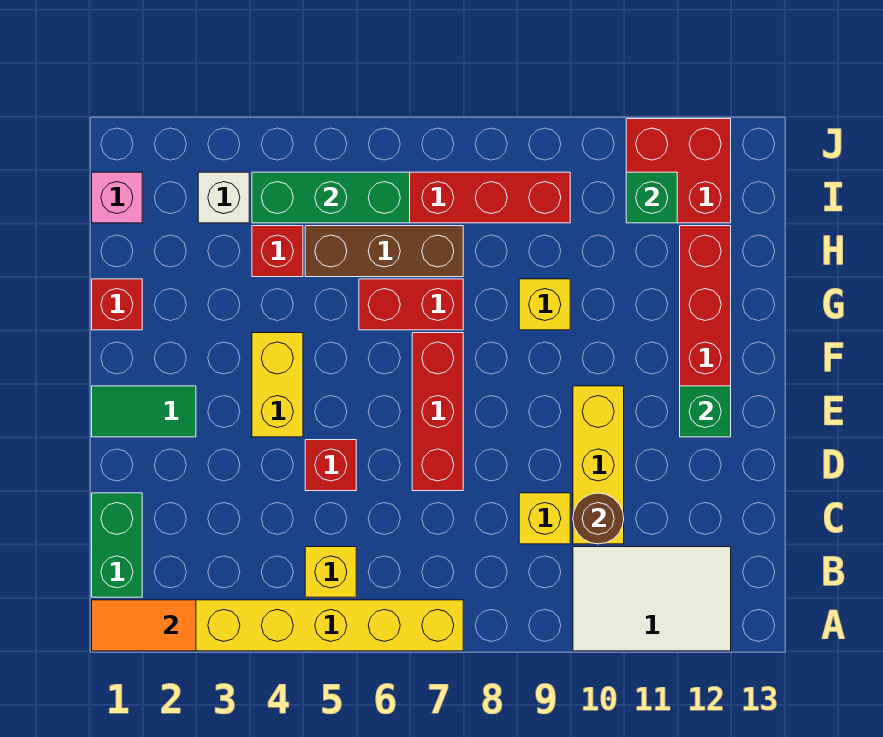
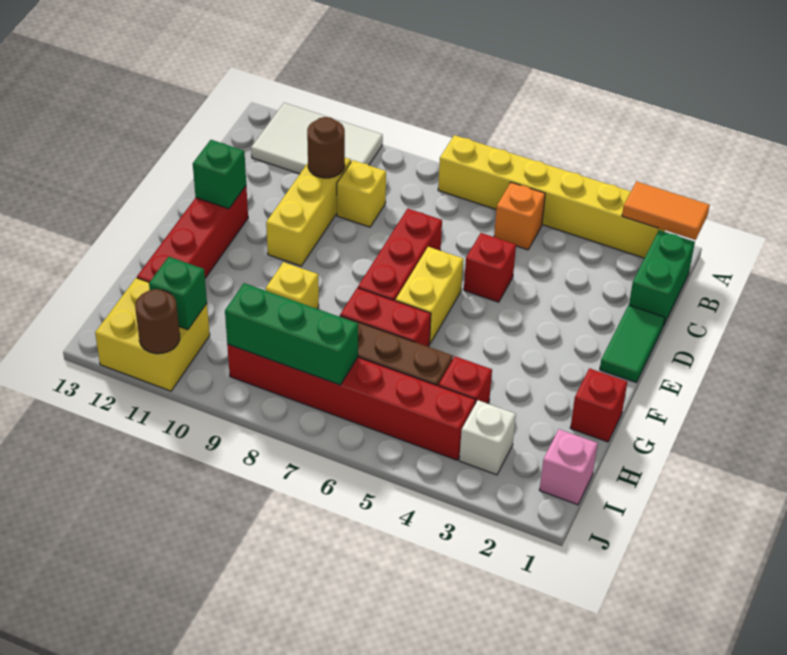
yellow 1x1 brick [305,547,356,597] -> orange 1x1 brick [494,182,545,250]
green 1x2 tile [92,386,196,437] -> green 1x2 tile turned to [600,305,665,383]
yellow 1x2 brick [252,333,303,437] -> yellow 1x2 brick moved to [396,247,463,344]
green 1x3 brick [252,172,410,223] -> green 1x3 brick moved to [225,283,358,385]
red 2x2 brick [626,119,731,223] -> yellow 2x2 brick [95,278,210,391]
none -> brown 1x1 round brick [135,289,180,354]

